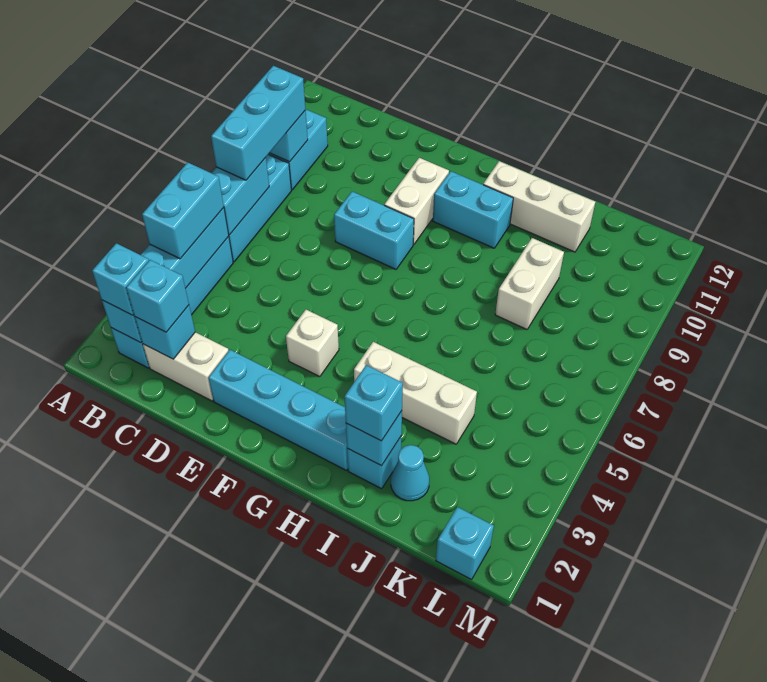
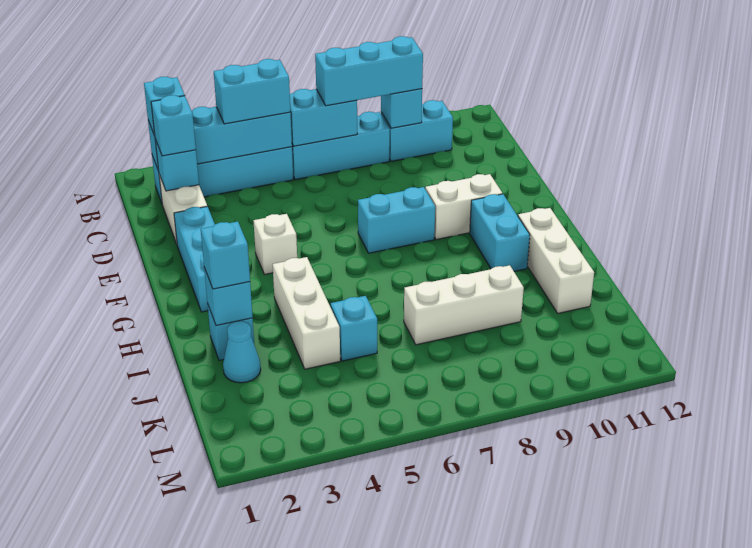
cyan 1x4 brick [208,350,348,470] -> cyan 1x3 brick [174,207,215,312]
cyan 1x2 brick [334,191,414,269] -> cyan 1x2 brick turned to [358,187,435,253]
white 1x2 brick [495,238,564,329] -> white 1x3 brick [404,265,524,345]
cyan 1x1 brick [436,507,494,580] -> cyan 1x1 brick moved to [331,296,377,361]

